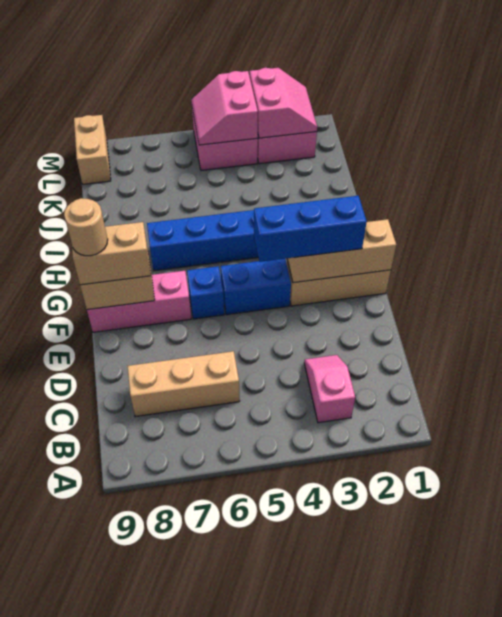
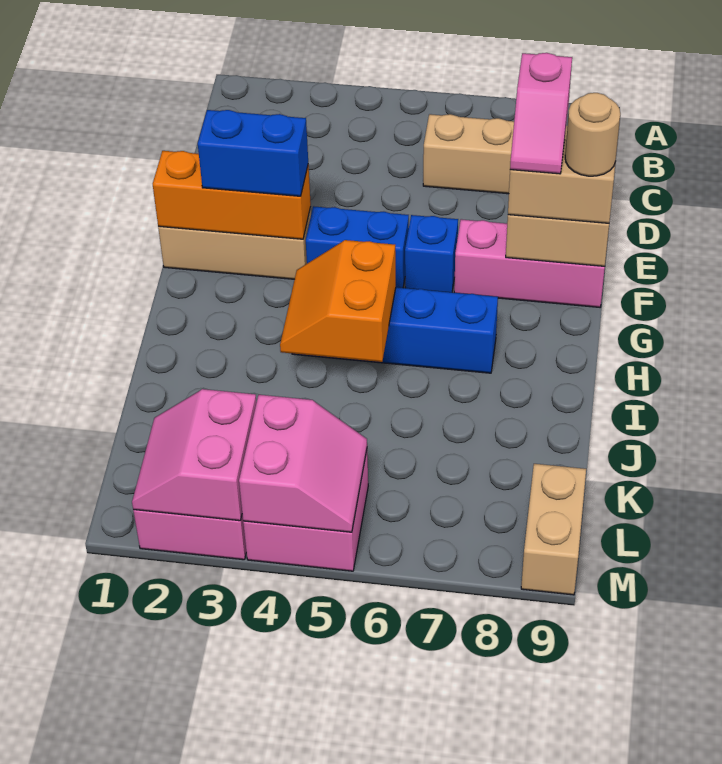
pink 1x2 slope [304,355,355,423] -> pink 1x2 slope moved to [510,53,572,174]
tan 1x3 brick [287,219,396,283] -> orange 1x3 brick [153,151,311,239]
blue 1x3 brick [254,196,367,262] -> blue 1x2 brick [198,110,308,196]
none -> orange 2x2 slope [280,240,396,362]

